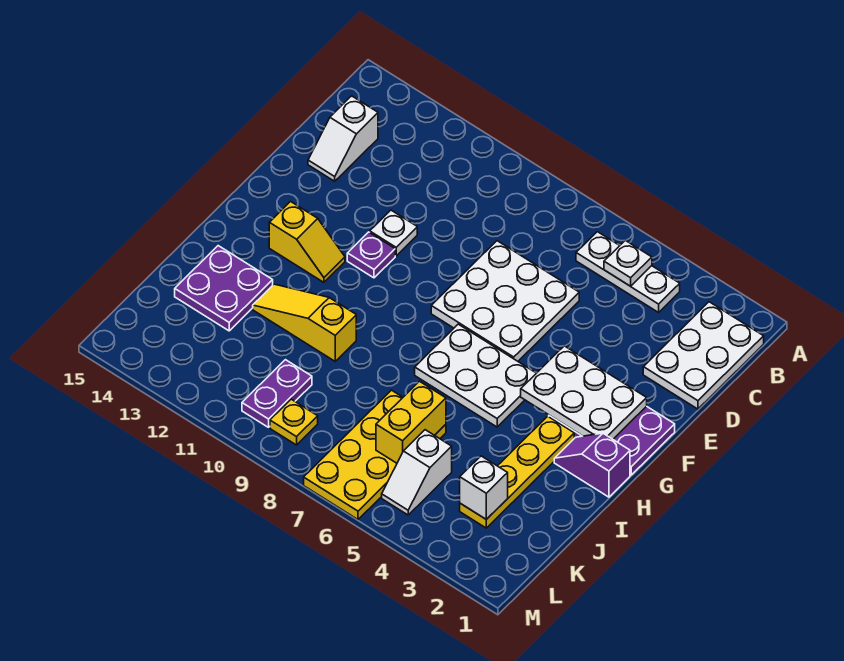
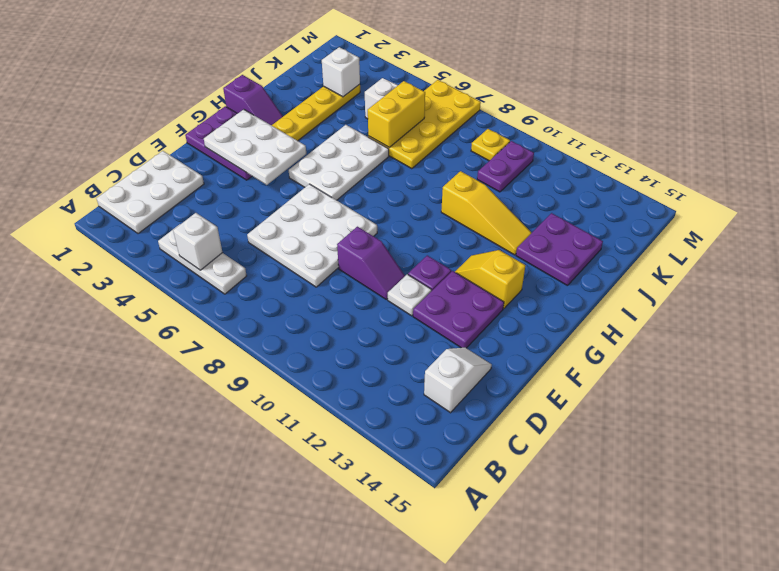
white 1x1 plate [604,240,652,286] -> white 1x1 brick [173,213,223,270]
none -> purple 1x2 slope [337,227,405,299]
none -> purple 2x2 plate [413,271,504,348]
white 2x3 plate [415,324,536,427] -> white 2x3 plate turned to [289,125,389,200]

